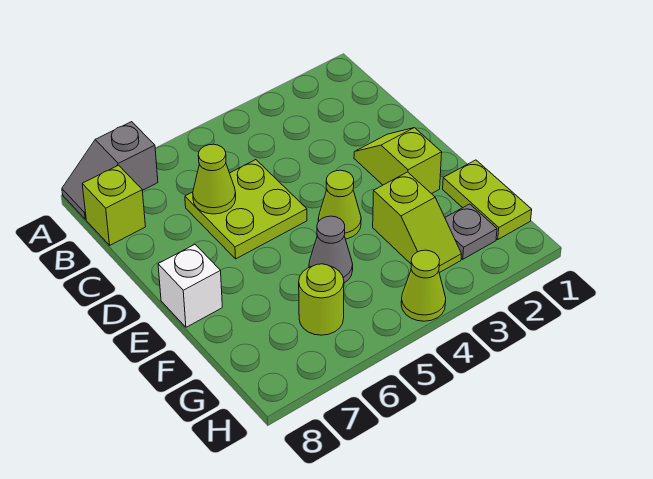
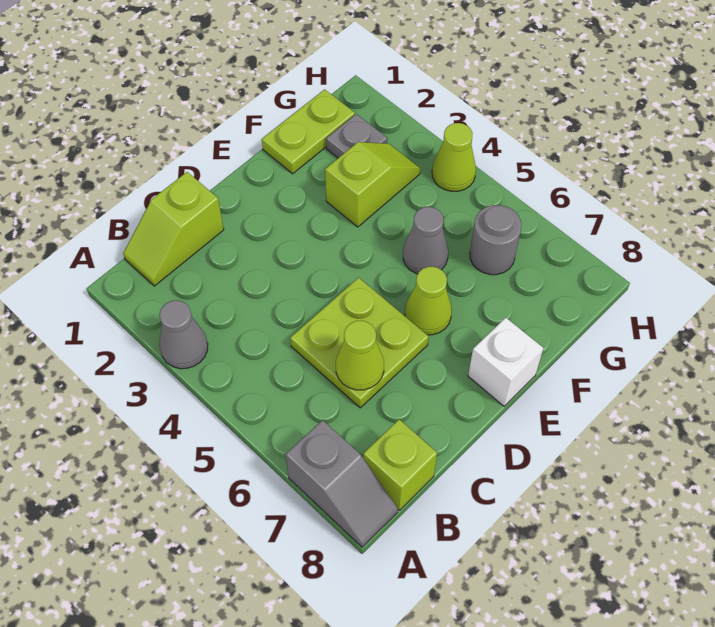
none -> grey 1x1 cone [159,300,208,369]
lime 1x2 slope [354,128,442,194] -> lime 1x2 slope moved to [123,172,224,286]
lime 1x1 cone [318,170,361,239] -> lime 1x1 cone moved to [405,267,452,335]
lime 1x1 round brick [299,264,344,335] -> grey 1x1 round brick [470,205,522,275]

